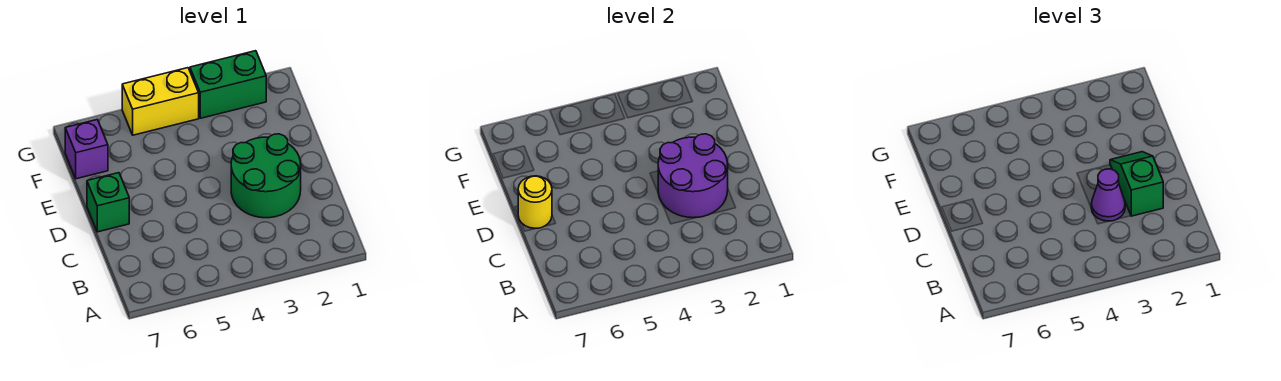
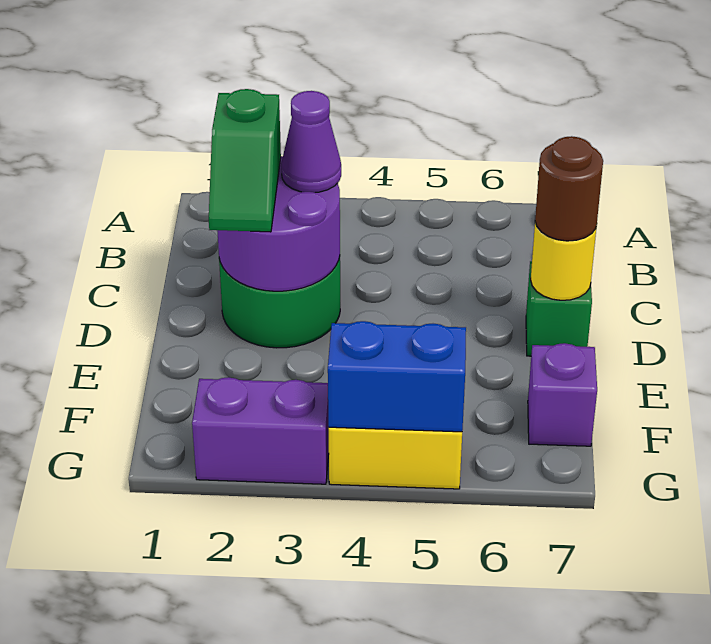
none -> brown 1x1 round brick [535,136,603,241]
green 1x2 brick [190,51,266,118] -> purple 1x2 brick [192,377,329,484]
none -> blue 1x2 brick [328,321,466,432]

